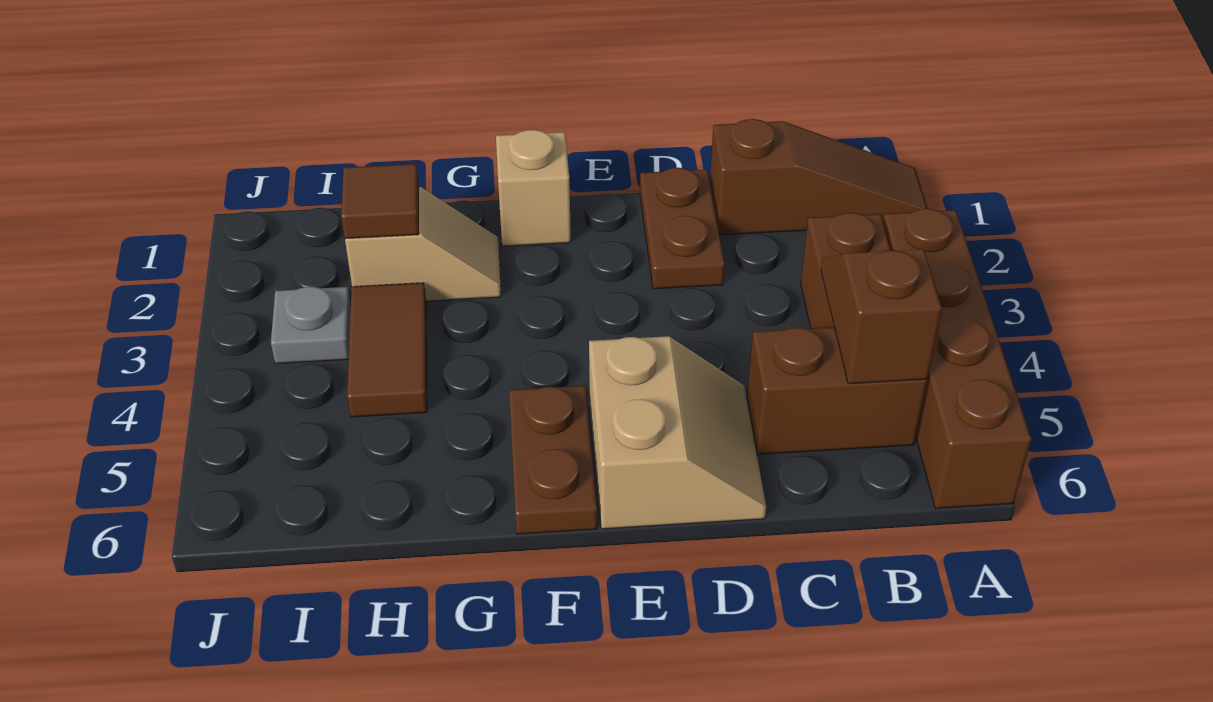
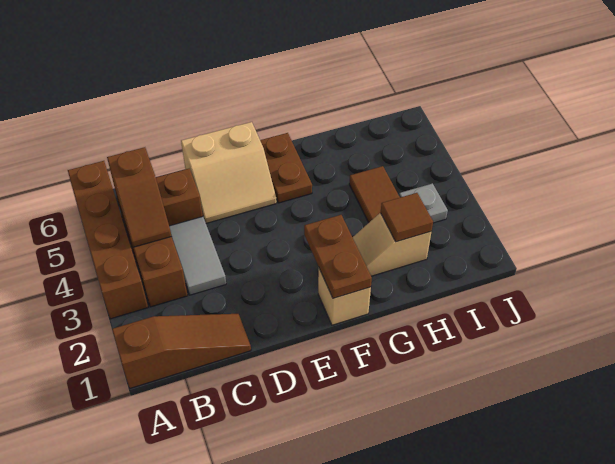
brown 1x3 slope [710,119,928,235] -> brown 1x3 slope turned to [112,314,251,388]
none -> grey 1x2 tile [169,217,226,295]
brown 1x2 plate [640,168,725,289] -> brown 1x2 plate moved to [304,215,372,298]
tan 2x2 slope [589,336,766,529] -> tan 2x2 slope turned to [181,122,277,223]

